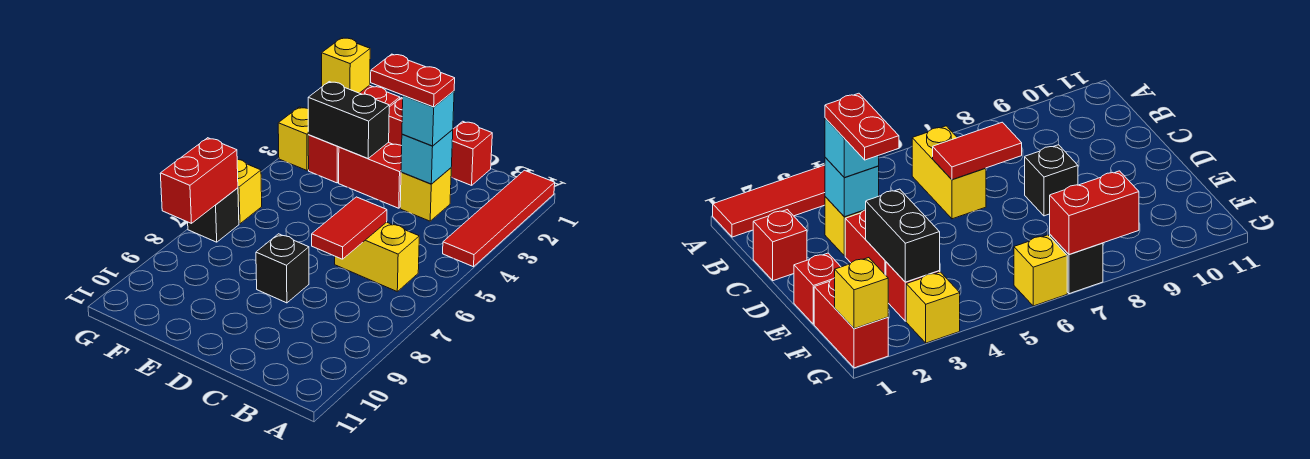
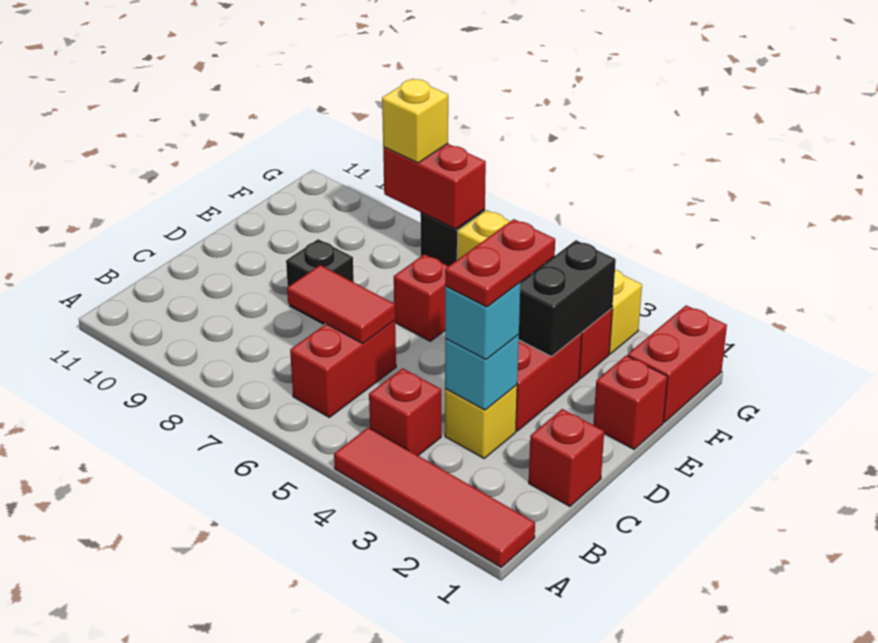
none -> red 1x1 brick [369,368,441,455]
yellow 1x2 brick [335,222,419,291] -> red 1x2 brick [290,320,396,417]
none -> red 1x1 brick [394,254,448,341]
yellow 1x1 brick [322,38,370,93] -> yellow 1x1 brick moved to [382,79,448,163]

